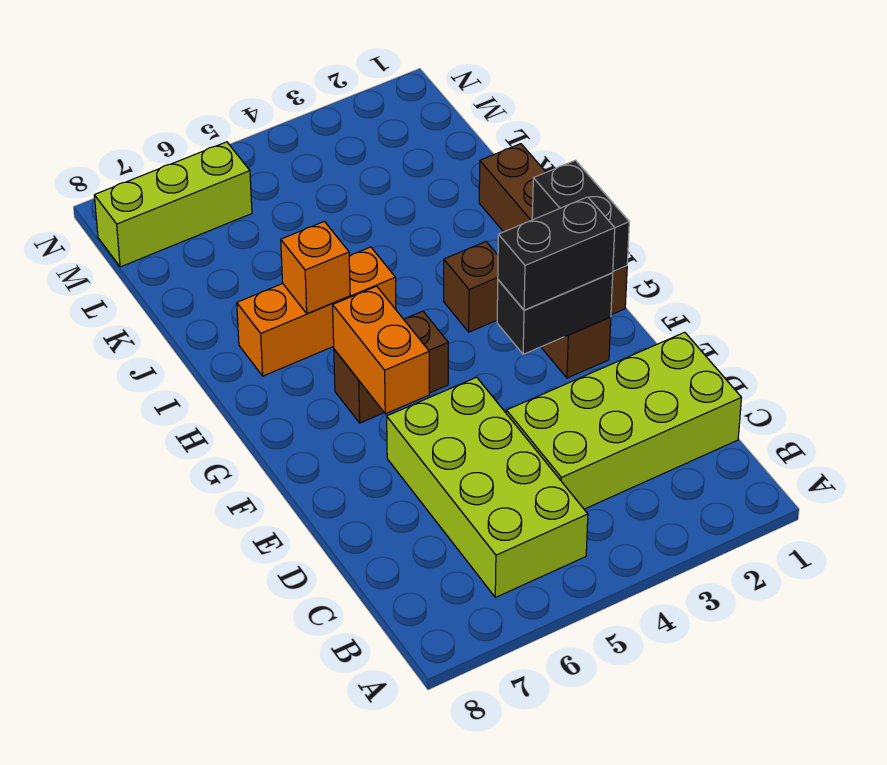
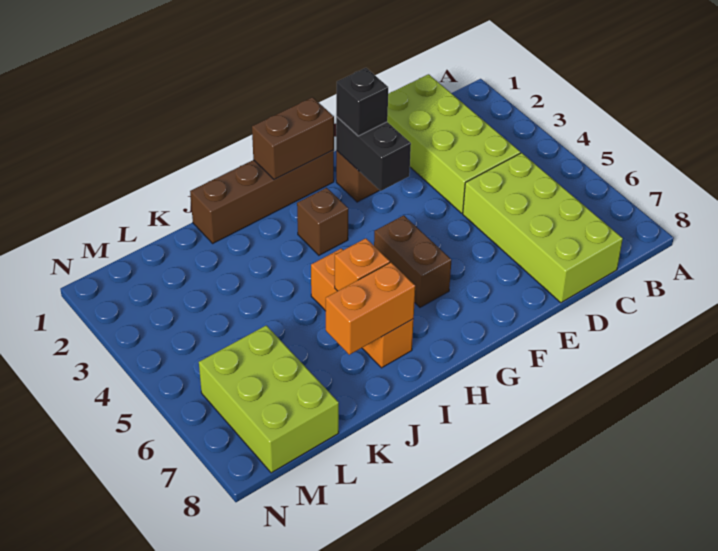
lime 2x4 brick [387,377,588,597] -> lime 2x4 brick turned to [463,153,623,303]
black 1x2 brick [498,197,615,310] -> black 1x1 brick [336,68,388,136]
orange 1x2 brick [333,286,429,414] -> orange 1x2 brick moved to [326,262,415,355]
black 1x2 brick [532,160,629,272] -> brown 1x2 brick [252,97,334,180]
lime 1x3 brick [94,142,252,267] -> lime 2x3 brick [199,325,339,473]

